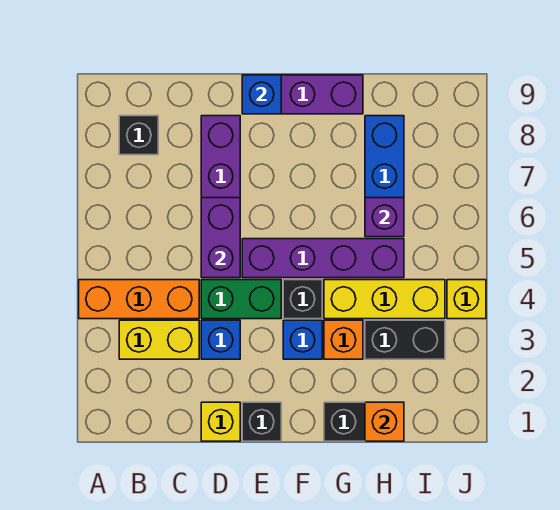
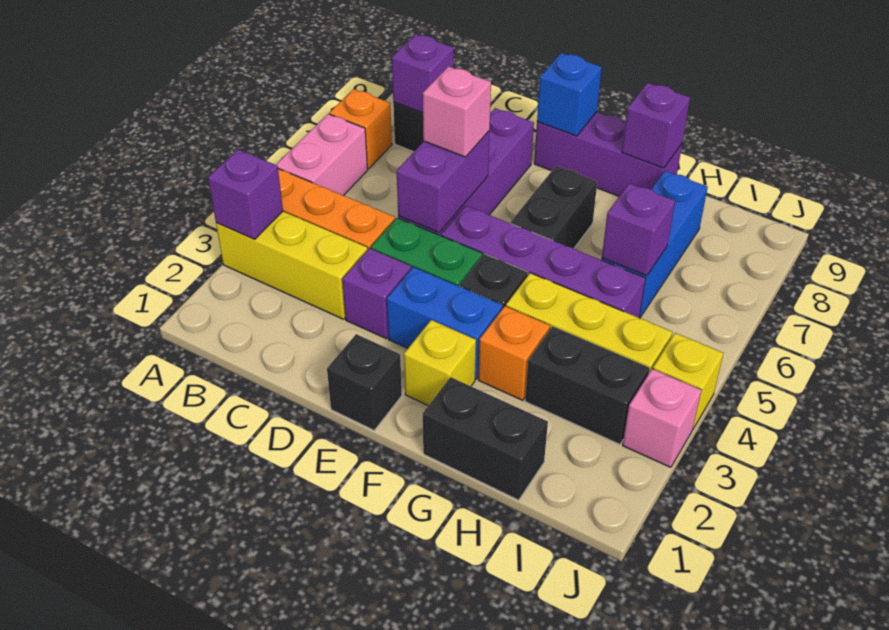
none -> purple 1x1 brick [208,149,283,239]
none -> pink 1x2 brick [276,114,368,196]
yellow 1x2 brick [119,320,199,359] -> yellow 1x3 brick [216,211,368,319]
none -> purple 1x1 brick [392,34,454,113]
yellow 1x1 brick [201,402,240,441] -> yellow 1x1 brick moved to [404,320,476,406]
blue 1x1 brick [201,320,240,359] -> purple 1x1 brick [342,248,411,339]
none -> pink 1x1 brick [423,66,491,157]
blue 1x1 brick [283,320,322,359] -> blue 1x2 brick [387,267,503,379]
none -> black 1x2 brick [511,166,597,248]
none -> purple 1x1 brick [622,83,690,168]
orange 1x1 brick [365,402,404,441] -> orange 1x1 brick moved to [329,89,392,169]
none -> pink 1x1 brick [623,369,701,467]

